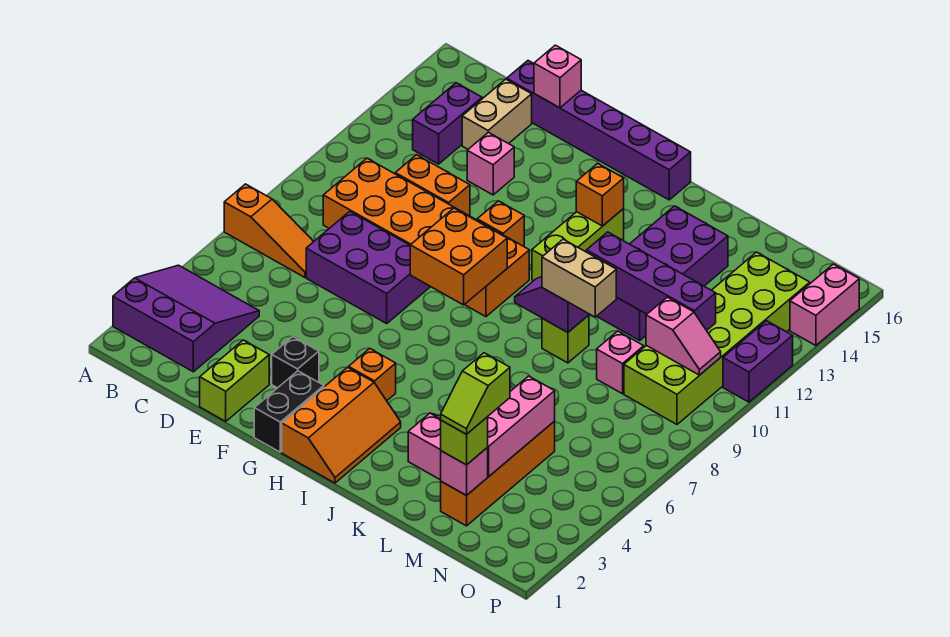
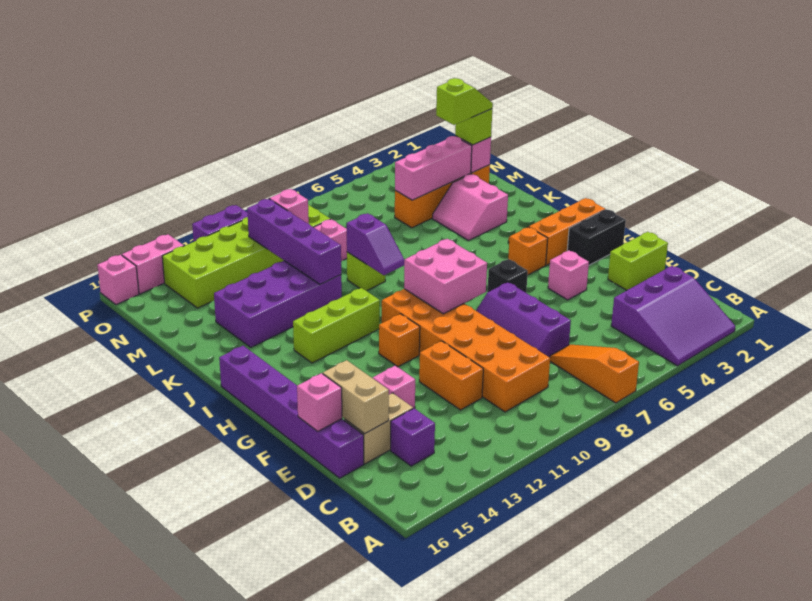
purple 3x3 slope [113,265,259,372] -> purple 3x3 slope turned to [611,266,735,366]
purple 1x2 brick [413,83,482,164] -> purple 1x1 brick [391,408,435,466]
purple 2x3 brick [306,211,430,323] -> purple 2x3 slope [476,282,571,357]
black 1x1 brick [272,337,319,388] -> black 1x1 brick moved to [487,259,528,293]
none -> pink 1x1 brick [548,251,589,300]
orange 2x2 brick [410,208,507,305] -> pink 2x2 brick [404,239,487,314]
orange 1x1 brick [576,163,624,226] -> none
tan 1x2 brick [542,239,616,317] -> tan 1x2 brick moved to [323,360,389,434]
none -> pink 1x1 brick [97,255,139,305]

